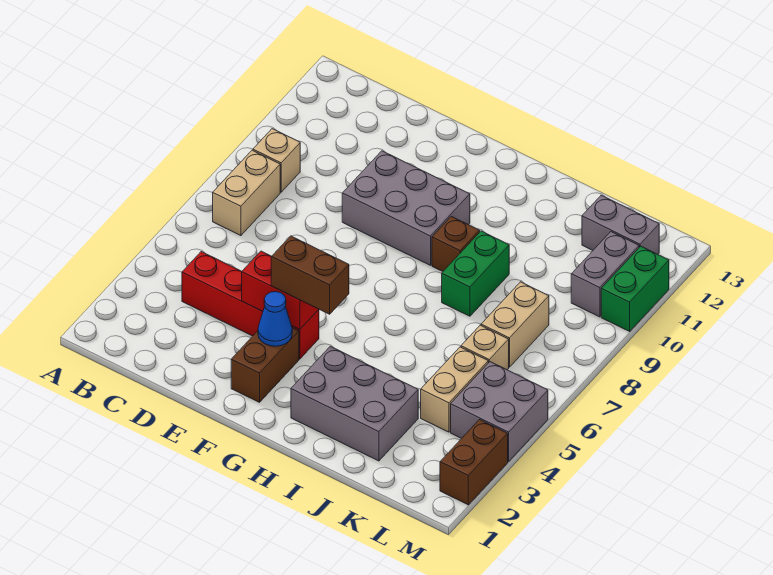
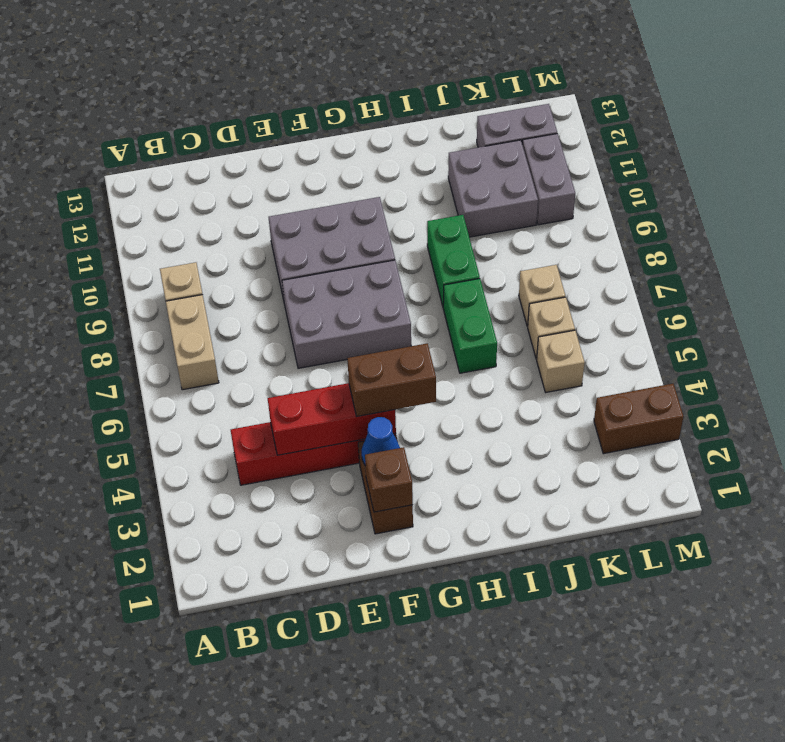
red 1x2 brick [242,251,319,330] -> red 1x3 brick [268,383,396,455]
grey 2x3 brick [291,346,418,461] -> grey 2x3 brick moved to [282,260,411,368]
brown 1x1 brick [432,216,480,271] -> brown 1x1 brick moved to [365,447,413,512]
tan 1x2 brick [421,347,488,432] -> tan 1x1 brick [537,330,585,392]
tan 1x2 brick [481,282,549,367] -> tan 1x1 brick [519,265,565,326]
grey 2x2 brick [451,362,548,461] -> grey 2x2 brick moved to [448,140,538,237]
brown 1x2 brick [440,420,508,505] -> brown 1x2 brick turned to [594,384,684,454]
green 1x2 brick [601,246,669,331] -> green 1x2 brick moved to [443,279,497,373]

